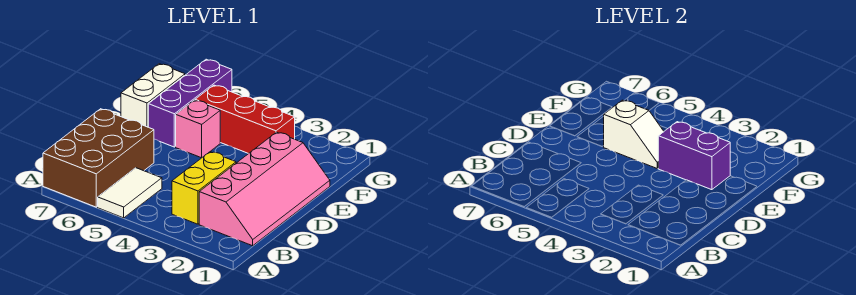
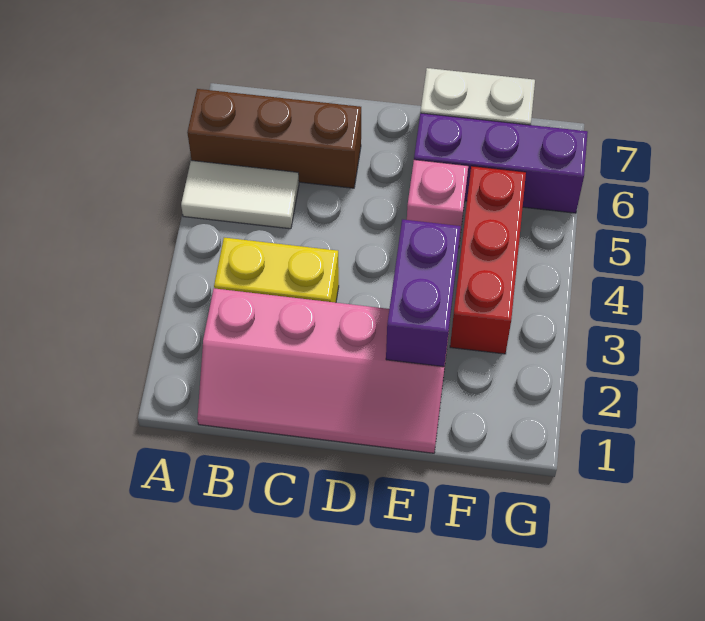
brown 2x3 brick [43,109,154,207] -> brown 1x3 brick [187,89,361,188]
white 1x2 slope [604,100,664,168] -> none

